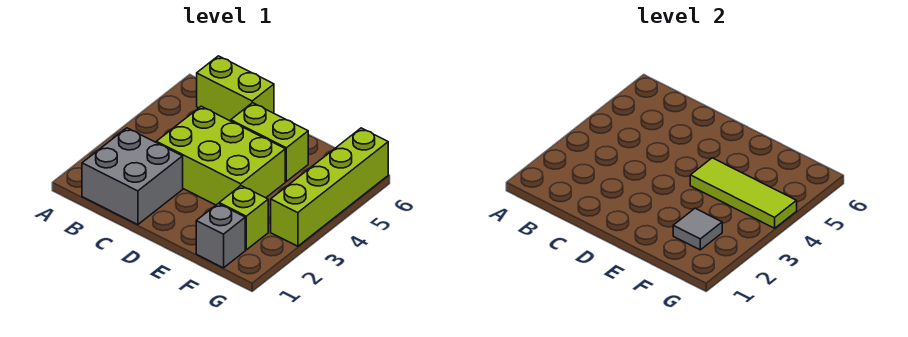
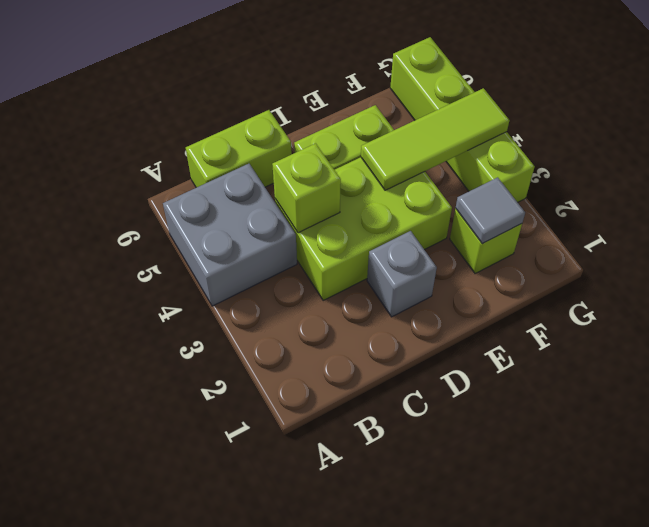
grey 2x2 brick [82,128,183,225] -> grey 2x2 brick moved to [163,164,297,306]
none -> lime 1x1 brick [272,143,341,233]
grey 1x1 brick [196,204,245,268] -> grey 1x1 brick moved to [367,231,437,317]

